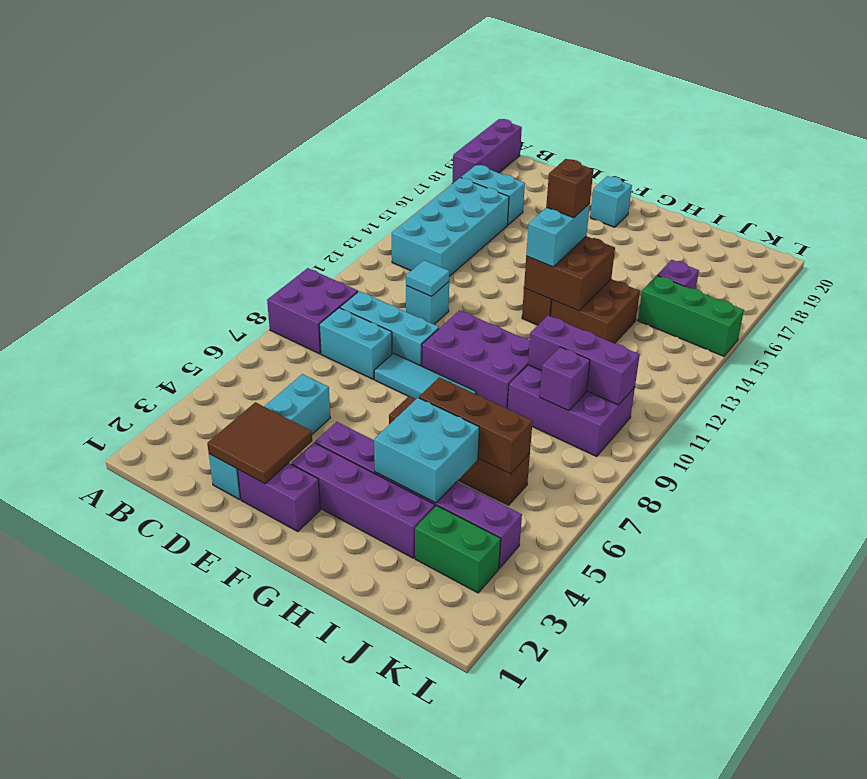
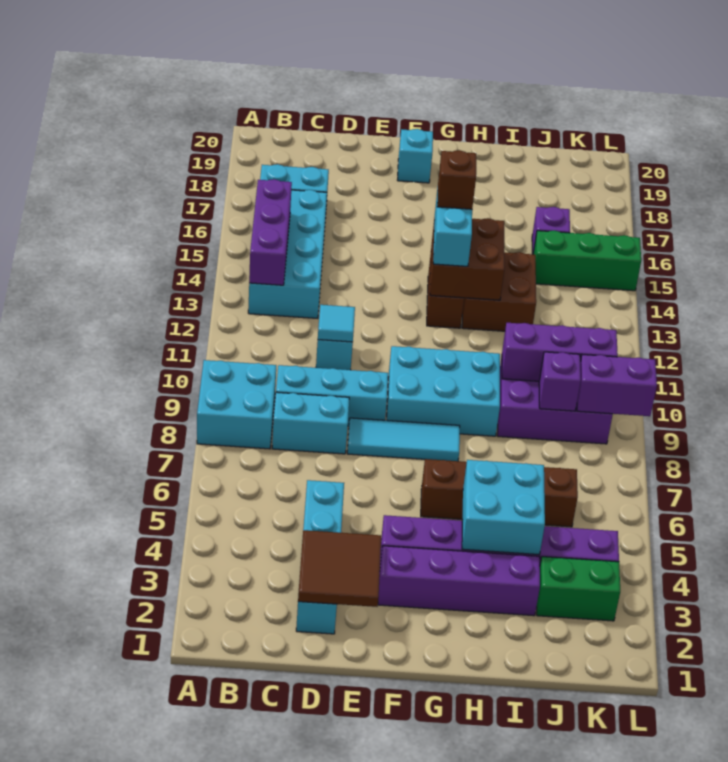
purple 2x2 brick [267,268,358,354] -> cyan 2x2 brick [197,360,276,449]
purple 1x3 brick [452,119,522,184] -> purple 1x3 brick moved to [249,179,292,285]
purple 1x2 brick [237,463,320,532] -> purple 1x2 brick moved to [577,355,657,416]
purple 2x3 brick [422,310,530,409] -> cyan 2x3 brick [387,346,500,436]
brown 1x3 brick [419,377,533,474] -> none

